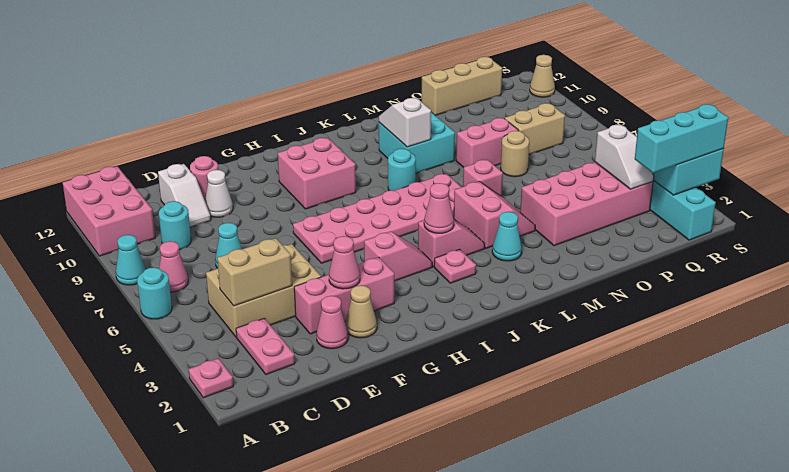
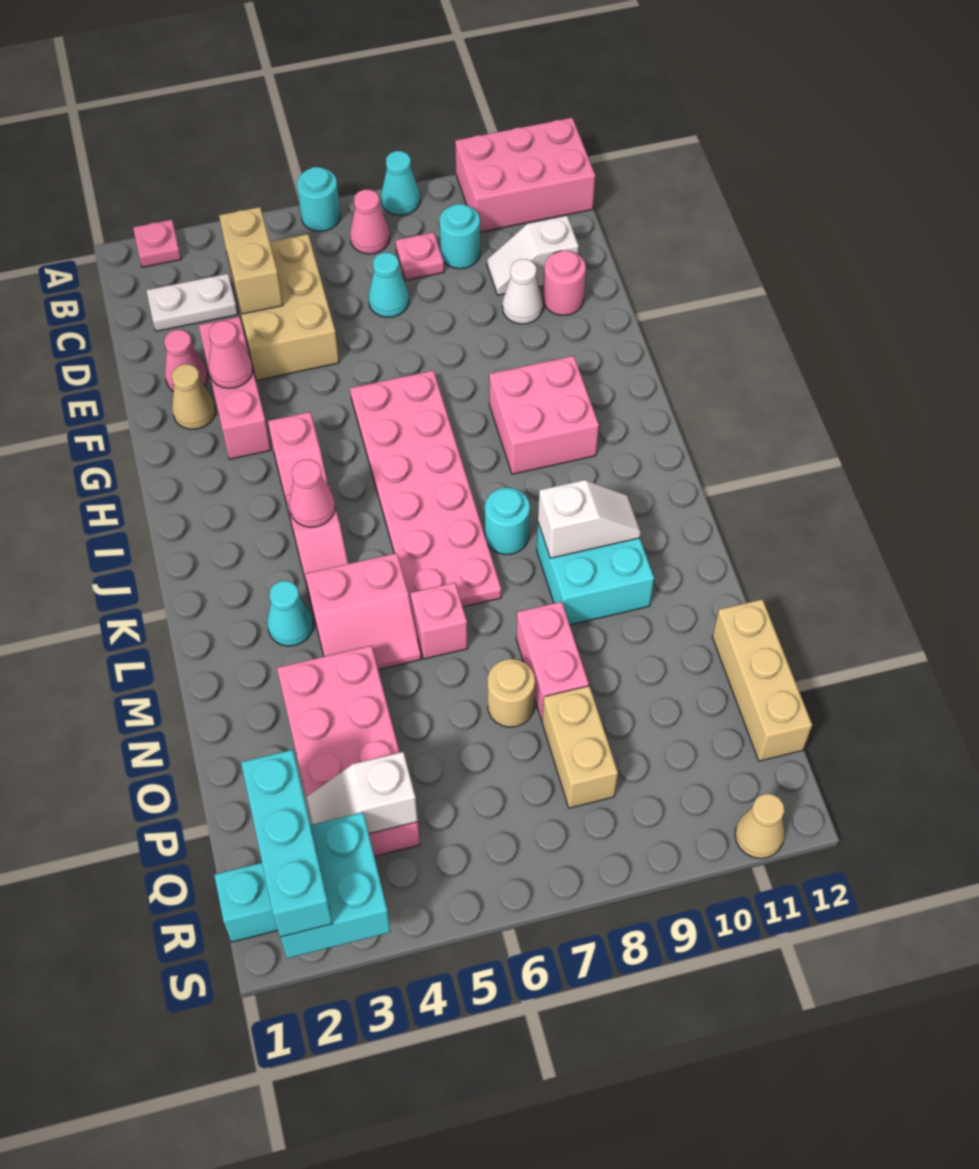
pink 1x2 plate [236,318,295,375] -> white 1x2 plate [146,274,238,331]
pink 1x1 plate [434,249,476,283] -> pink 1x1 plate moved to [395,232,444,280]

